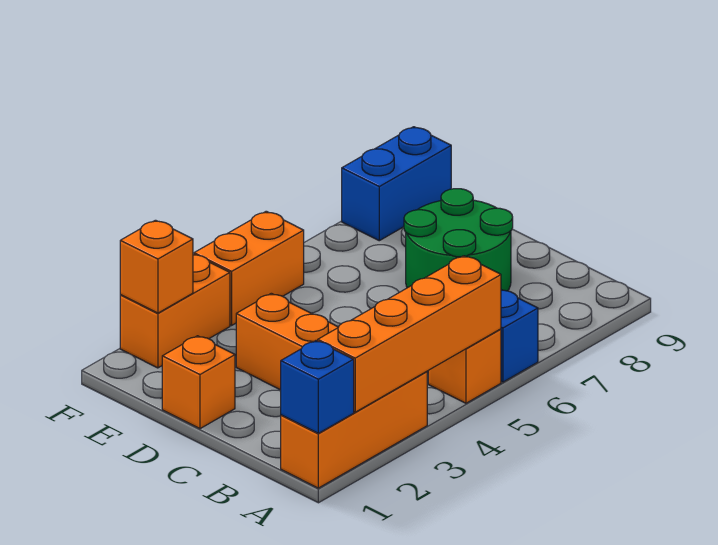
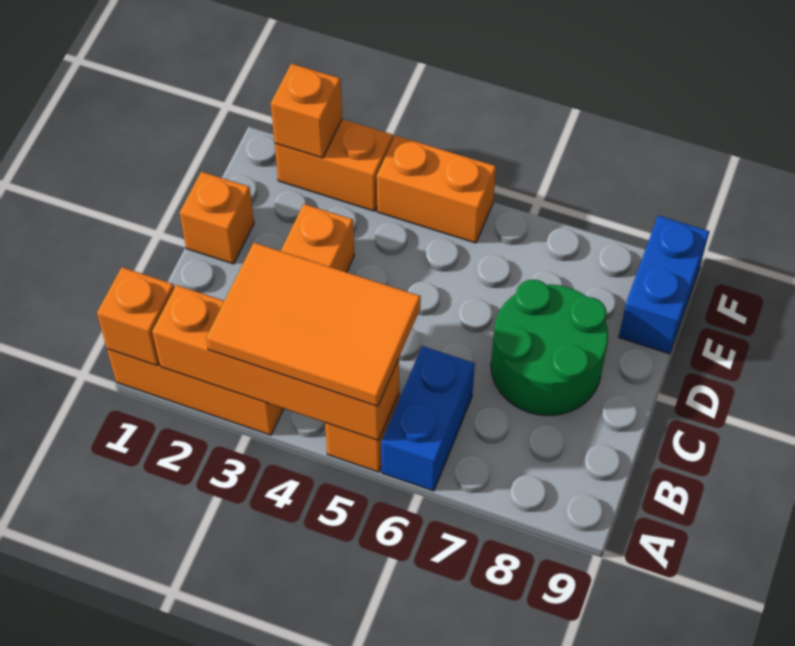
blue 1x1 brick [281,341,354,433] -> orange 1x1 brick [97,267,174,366]
none -> orange 2x3 tile [206,243,421,406]
blue 1x2 brick [342,127,451,241] -> blue 1x2 brick turned to [619,216,710,354]

